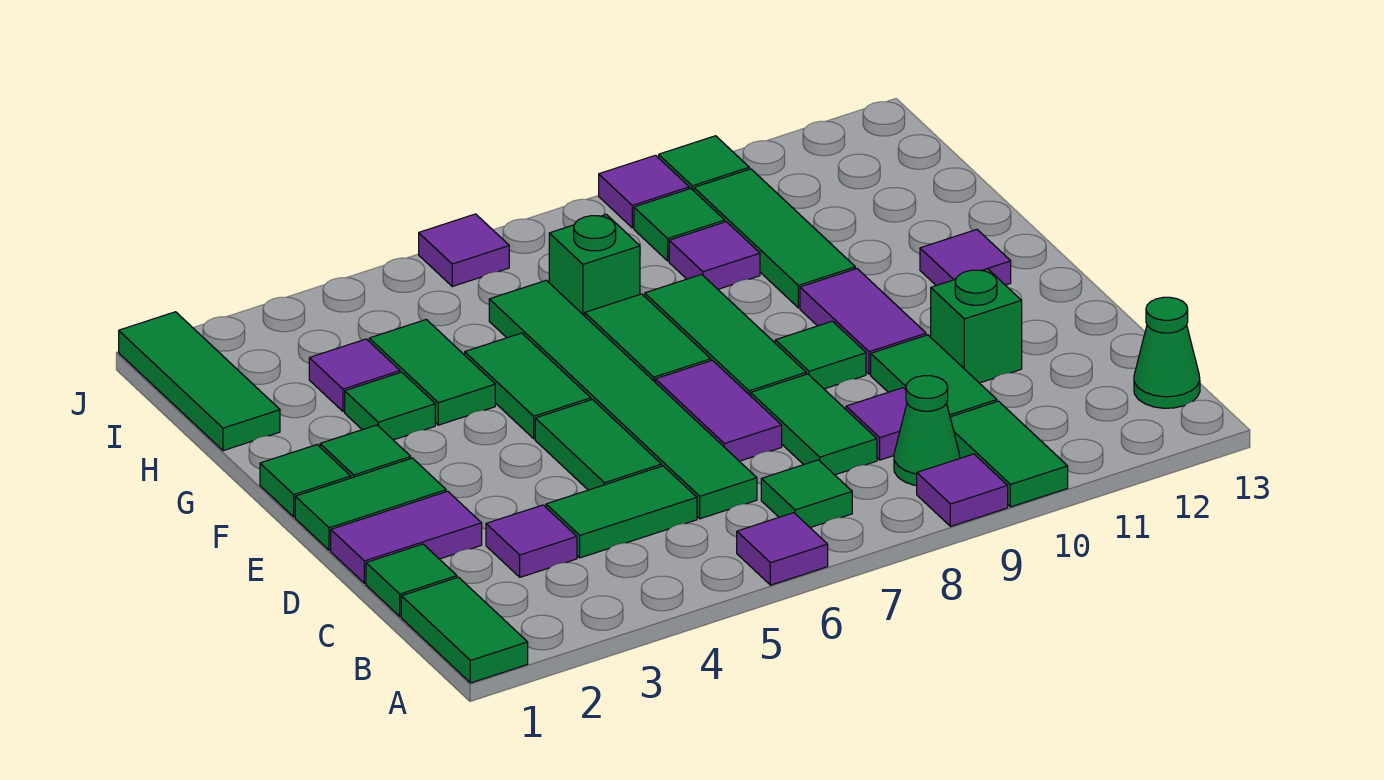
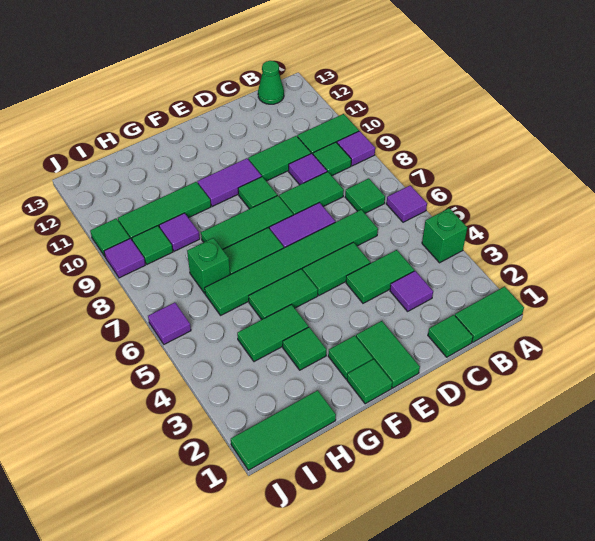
green 1x1 cone [894,376,960,486] -> green 1x1 tile [313,142,351,176]
green 1x2 tile [546,466,697,558] -> green 1x2 tile turned to [346,250,414,303]
purple 1x2 tile [331,491,482,583] -> none
green 1x1 brick [931,269,1022,383] -> green 1x1 brick moved to [422,208,467,263]
purple 1x1 tile [920,230,1011,286] -> none
purple 1x1 tile [309,339,400,411] -> none

